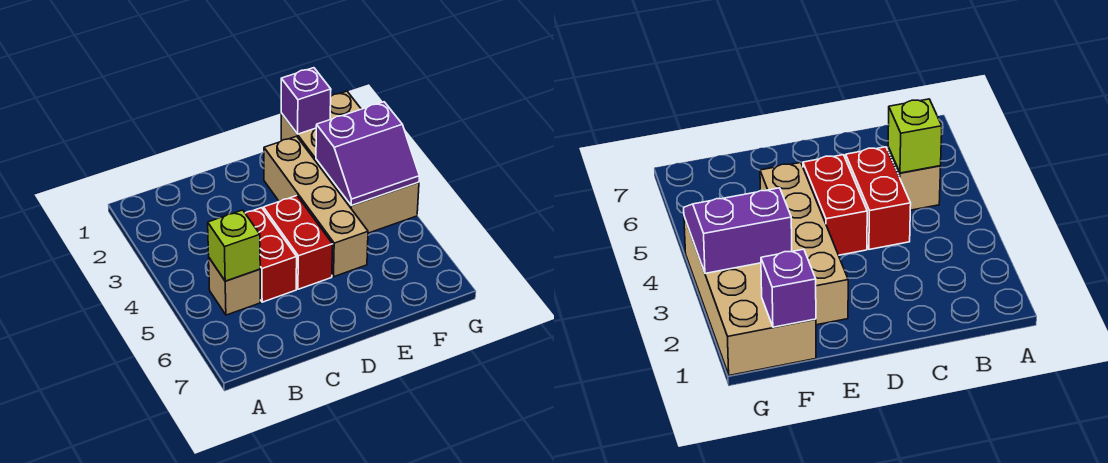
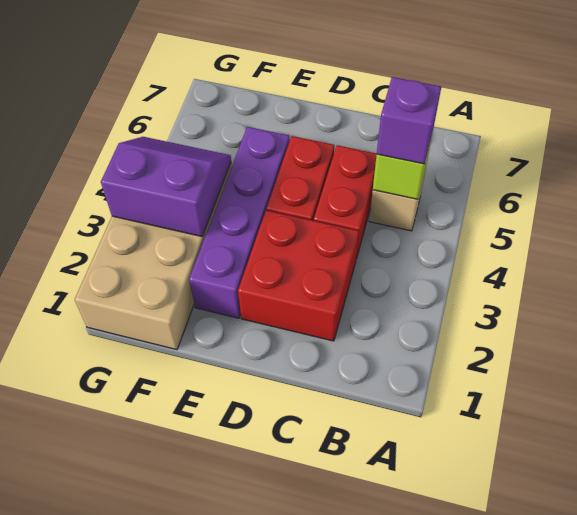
none -> red 2x2 brick [238,210,359,341]
tan 1x4 brick [264,136,368,277] -> purple 1x4 brick [189,127,290,318]
purple 1x1 brick [281,68,331,134] -> purple 1x1 brick moved to [377,77,441,164]

